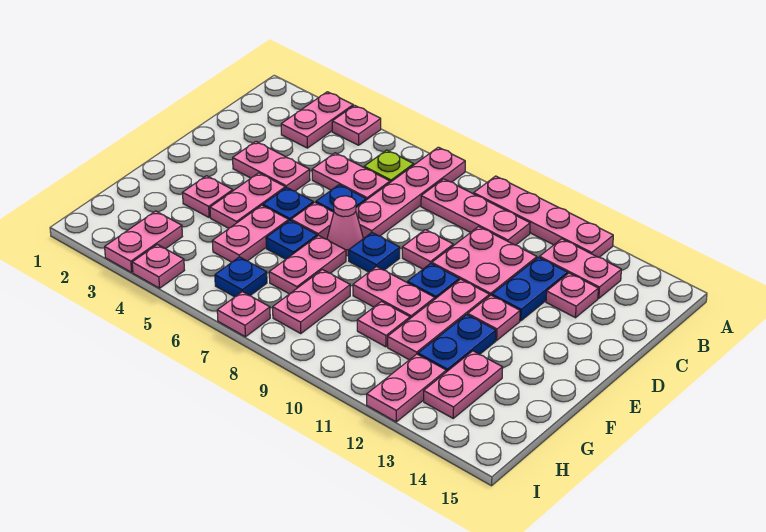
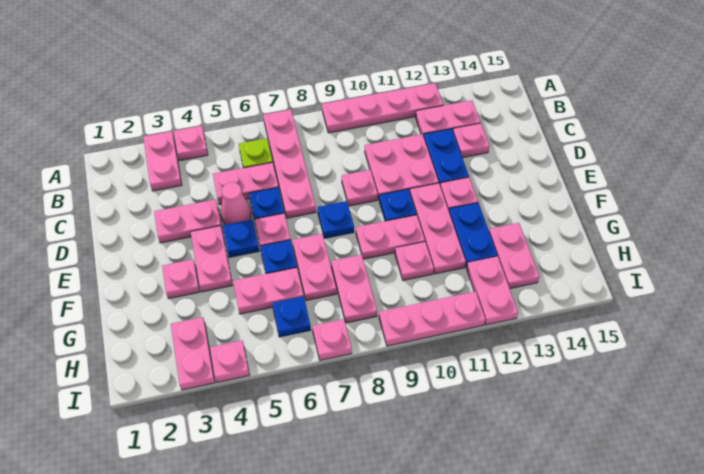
pink 1x3 plate [421,179,530,245] -> pink 1x3 plate moved to [379,291,485,346]
pink 1x1 cone [327,196,363,256] -> pink 1x1 cone moved to [221,182,251,225]
pink 1x2 plate [212,205,289,262] -> pink 1x2 plate turned to [233,268,304,314]

